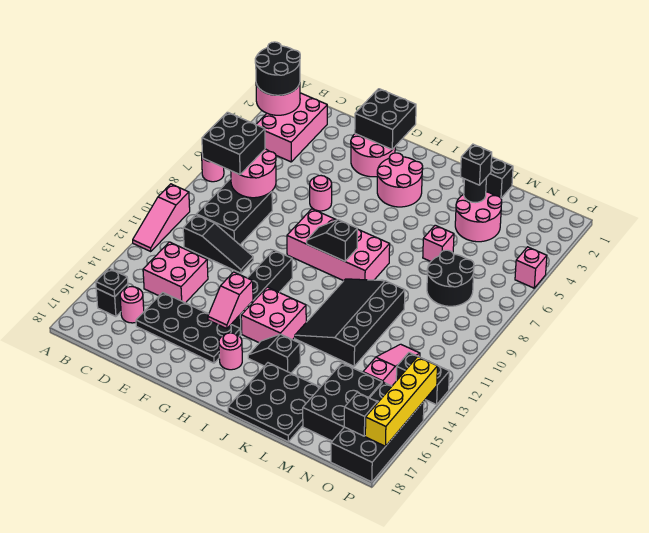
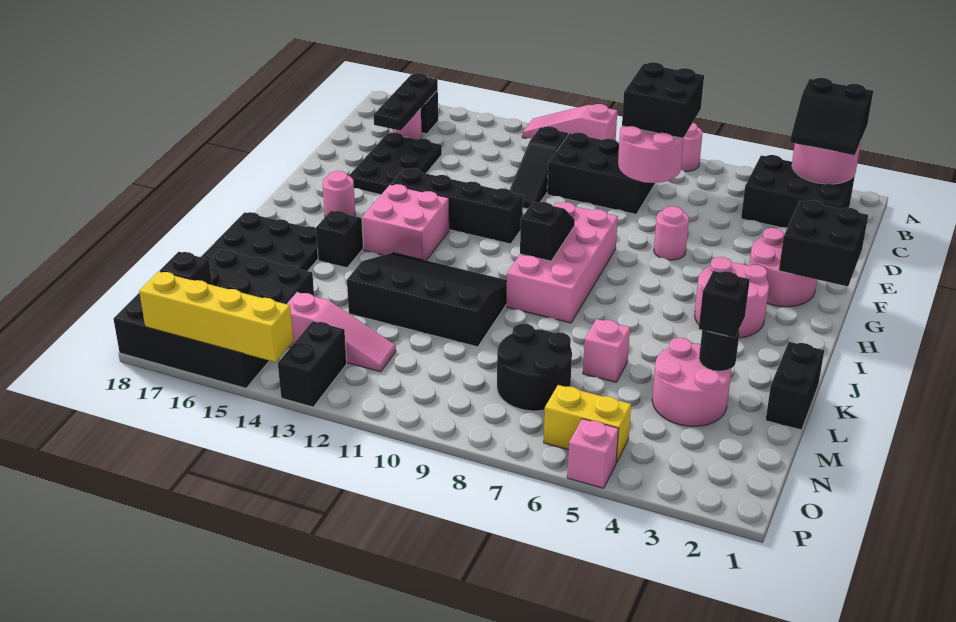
black 2x2 round brick [255,42,300,95] -> black 2x2 slope [790,78,873,155]
pink 2x3 brick [256,93,327,162] -> black 2x3 brick [741,155,855,227]
black 1x1 plate [96,268,128,297] -> black 1x3 plate [374,73,438,131]
pink 2x2 brick [143,242,208,303] -> none
black 2x4 plate [136,292,240,363] -> black 2x3 plate [349,133,442,195]
pink 1x2 slope [208,272,253,329] -> none
none -> yellow 1x2 brick [544,385,631,463]

